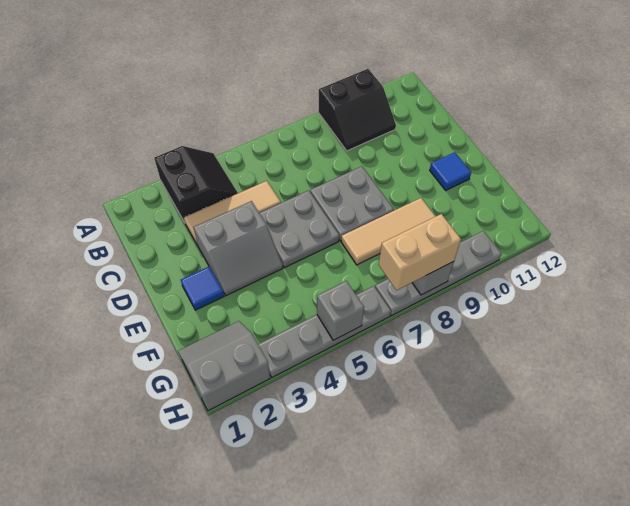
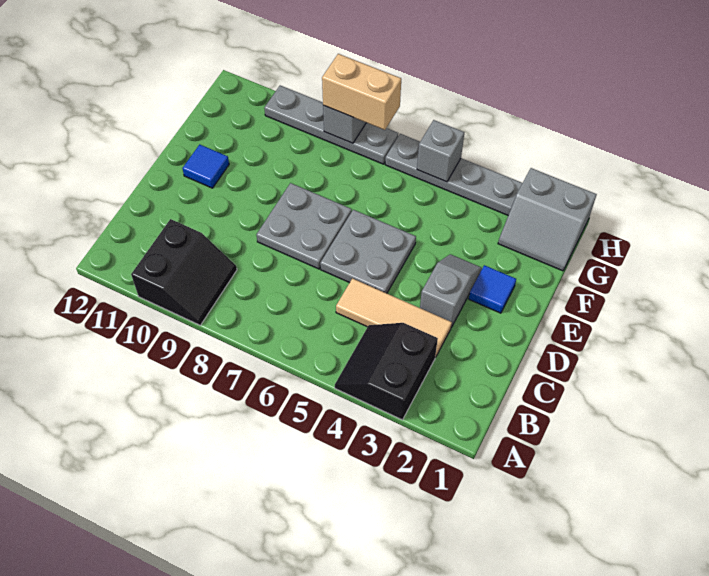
black 2x2 slope [319,69,396,151] -> black 2x2 slope turned to [131,219,237,325]
grey 2x2 slope [194,201,283,296] -> grey 1x2 slope [420,254,482,327]
tan 1x3 tile [341,198,436,265] -> none

